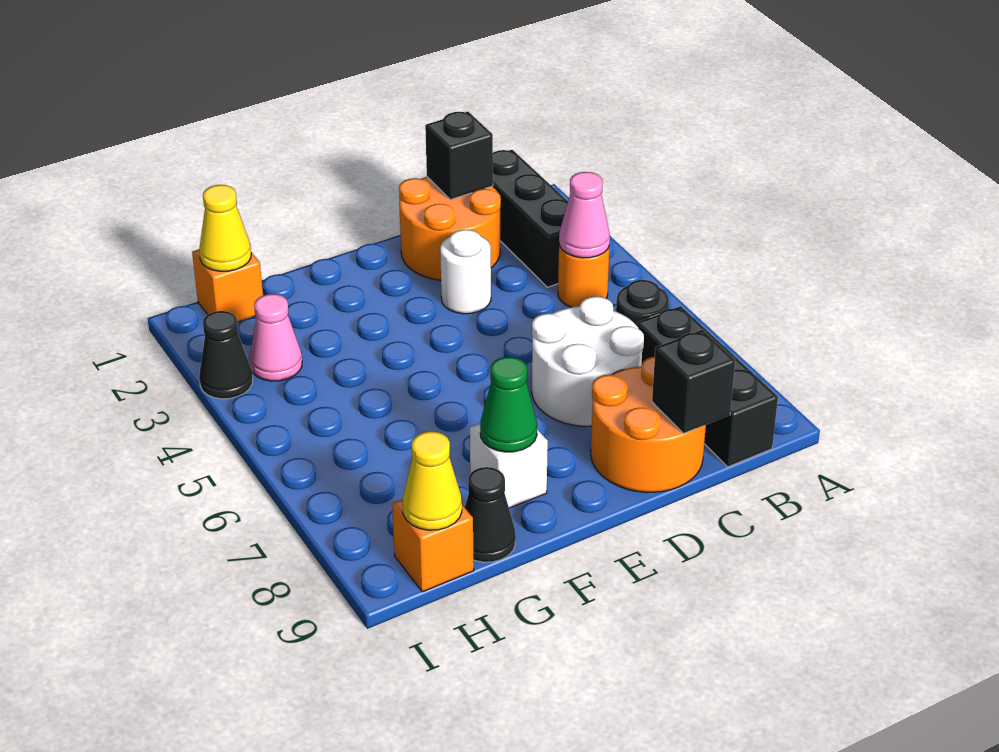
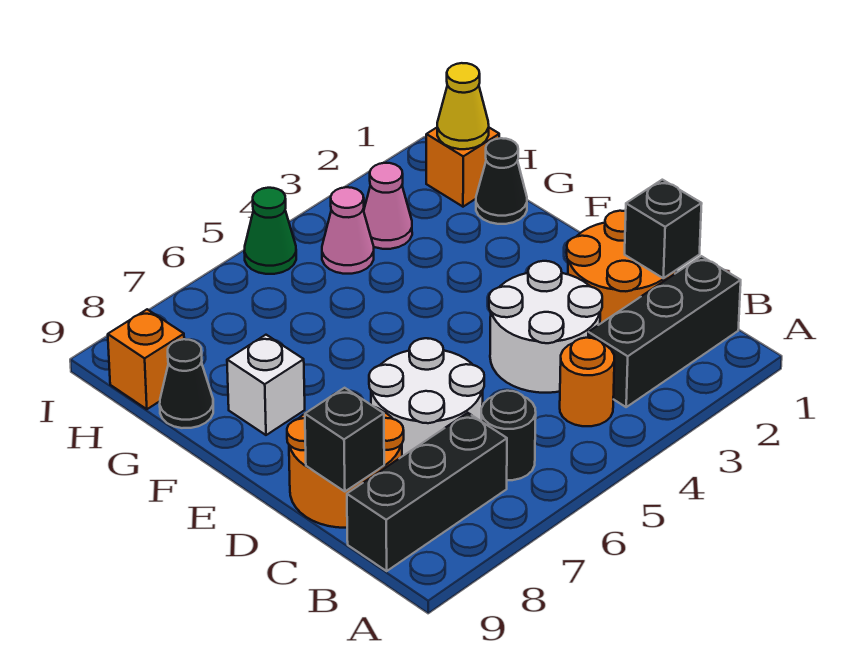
pink 1x1 cone [559,172,610,258] -> pink 1x1 cone moved to [322,187,374,274]
white 1x1 round brick [440,230,491,314] -> white 2x2 round brick [489,261,602,393]
green 1x1 cone [480,357,537,452] -> green 1x1 cone moved to [244,188,296,274]
yellow 1x1 cone [403,431,462,530] -> none
black 1x1 cone [199,311,253,399] -> black 1x1 cone moved to [476,138,527,224]

